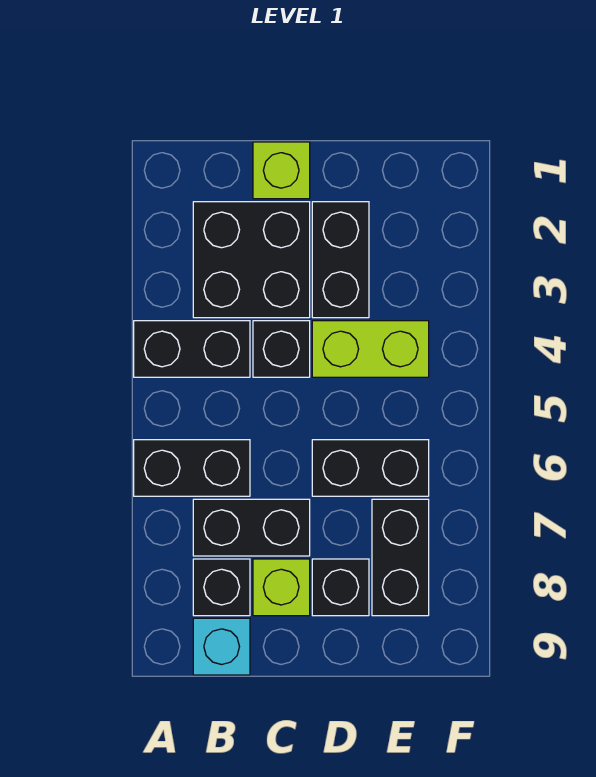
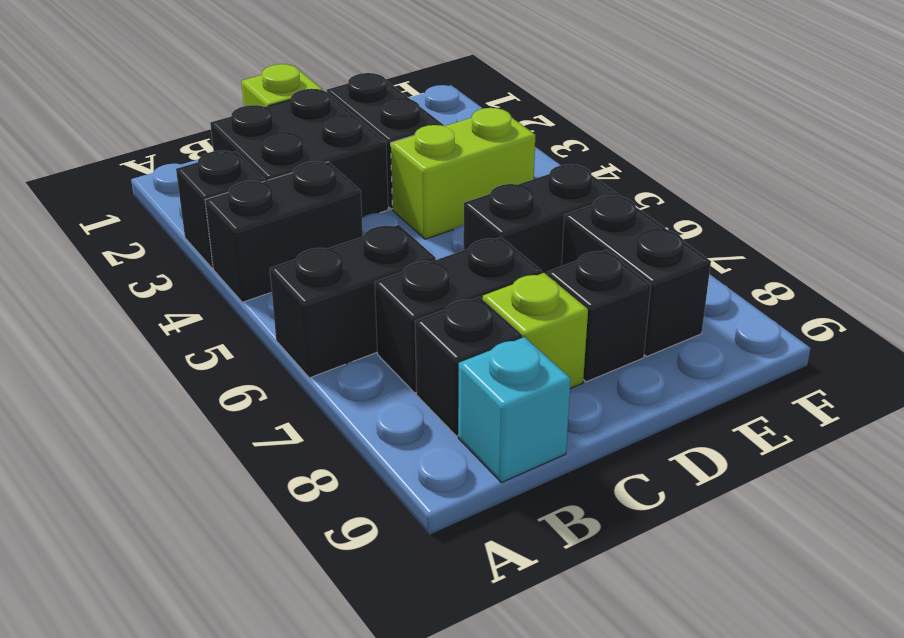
black 1x1 brick [253,321,310,377] -> black 1x1 brick moved to [176,151,265,268]

